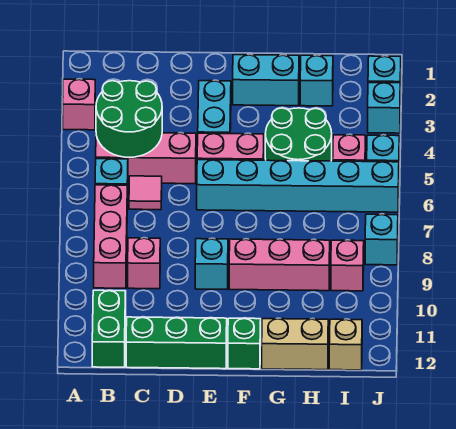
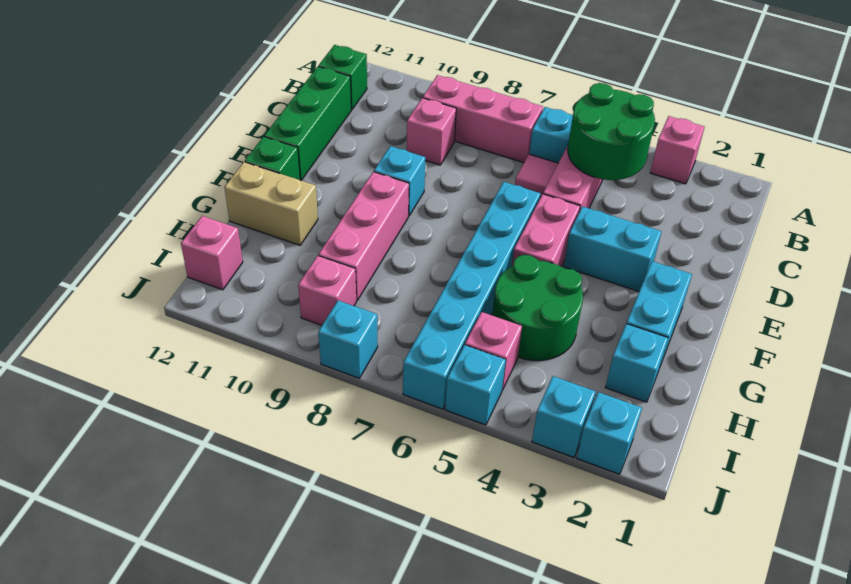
green 1x2 brick [92,290,126,367] -> green 1x1 brick [319,45,367,109]
tan 1x2 brick [262,319,328,370] -> tan 1x2 brick turned to [224,162,318,245]
tan 1x1 brick [329,319,362,370] -> pink 1x1 brick [181,216,243,290]

